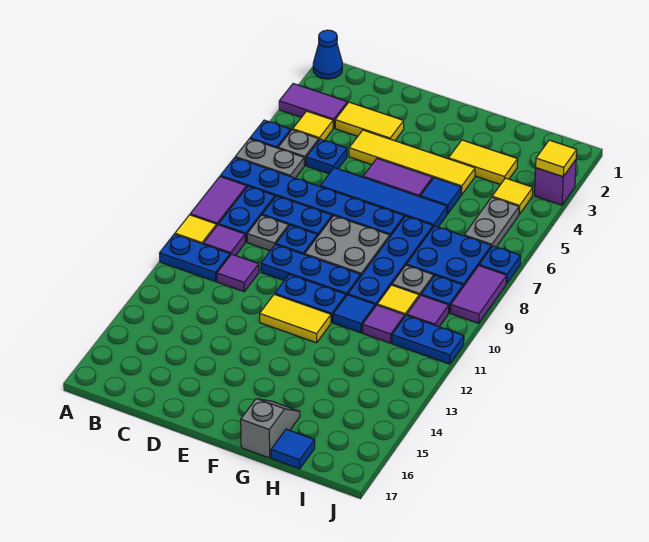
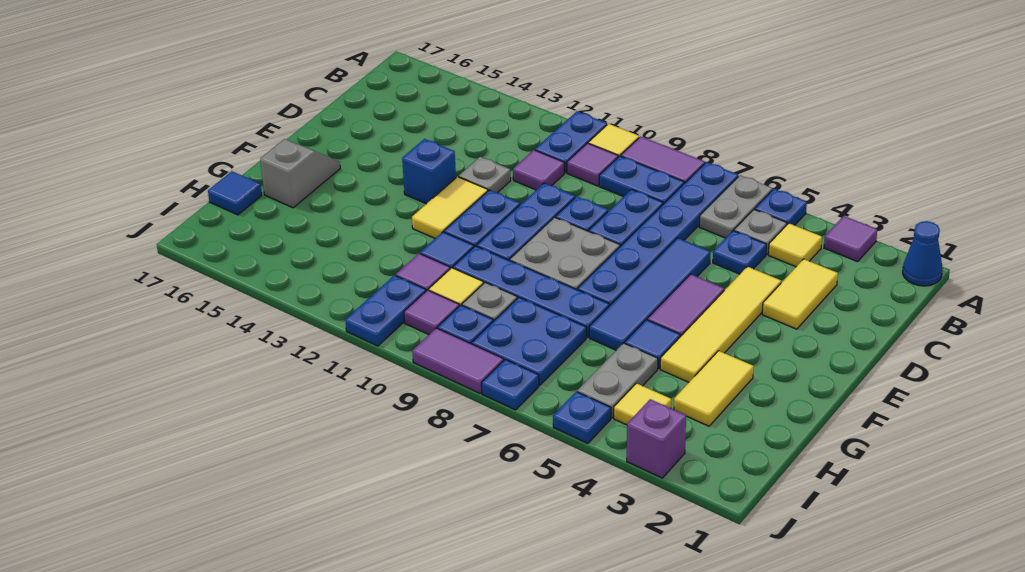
purple 1x2 tile [279,84,347,128] -> purple 1x1 tile [824,216,877,262]
grey 1x1 plate [247,215,289,251] -> grey 1x1 plate moved to [459,157,511,193]
none -> blue 1x1 brick [402,139,456,204]
grey 1x2 slope [241,399,300,458] -> grey 1x2 slope turned to [260,139,340,208]
grey 1x2 plate [464,197,519,247] -> grey 1x2 plate turned to [577,343,658,418]
yellow 1x1 tile [536,140,577,177] -> none
none -> blue 1x1 plate [553,392,611,443]

